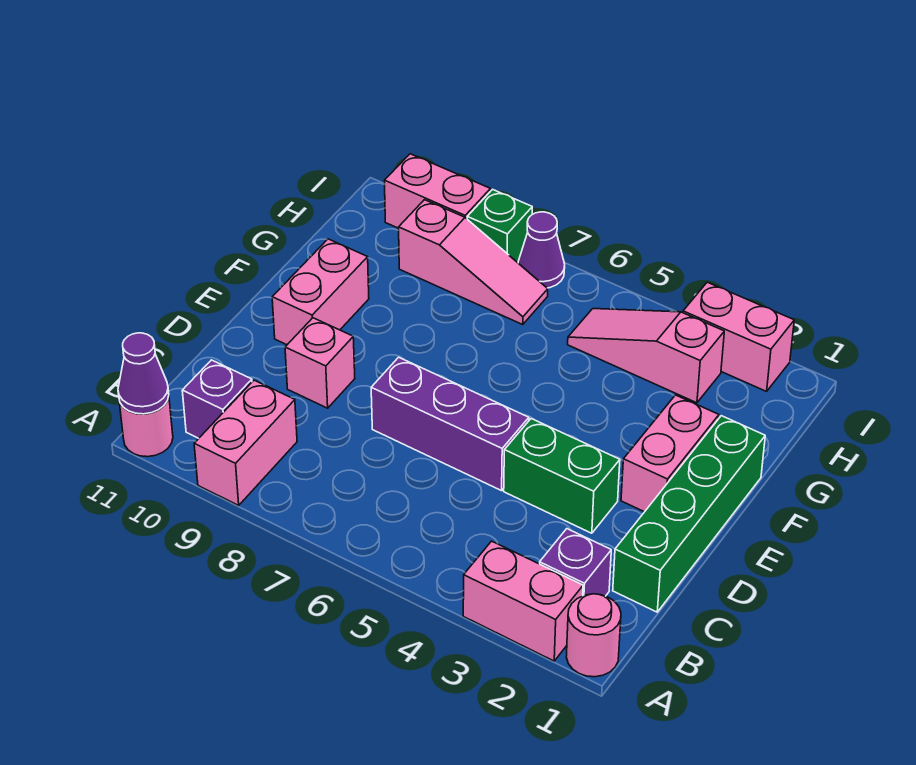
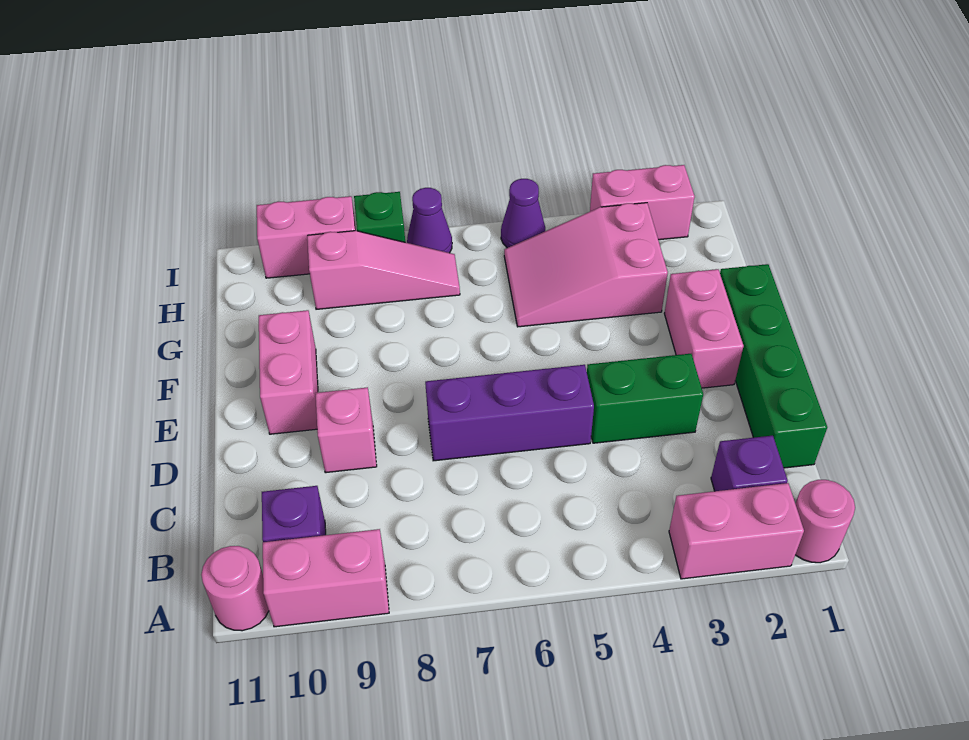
pink 1x2 brick [194,380,297,505] -> pink 1x2 brick turned to [263,529,389,627]
purple 1x1 cone [118,333,169,414] -> purple 1x1 cone moved to [501,179,545,248]
pink 1x3 slope [568,309,724,403] -> pink 2x3 slope [504,203,668,327]

